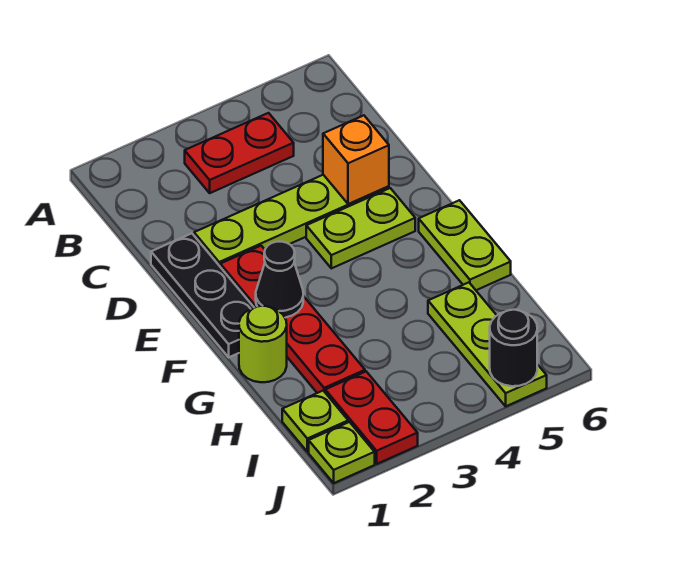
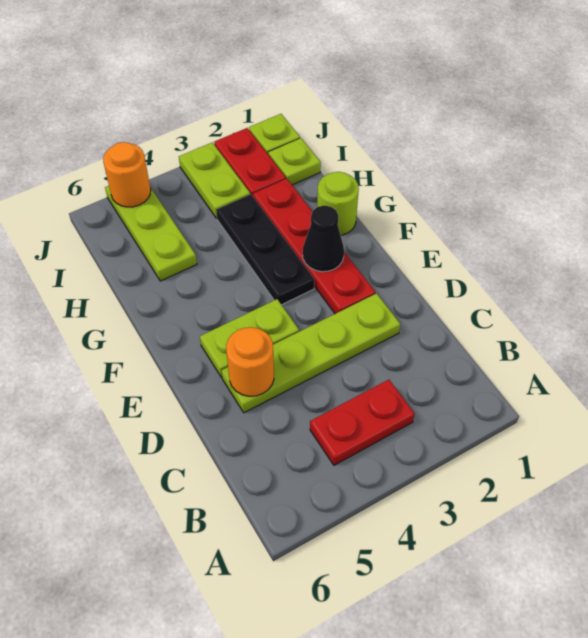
black 1x3 plate [151,233,254,357] -> black 1x3 plate moved to [216,194,314,305]
orange 1x1 brick [323,115,389,204] -> orange 1x1 round brick [226,327,274,396]
lime 1x2 plate [419,200,511,290] -> lime 1x2 plate moved to [179,142,250,218]
black 1x1 round brick [490,310,537,386] -> orange 1x1 round brick [103,142,151,207]

